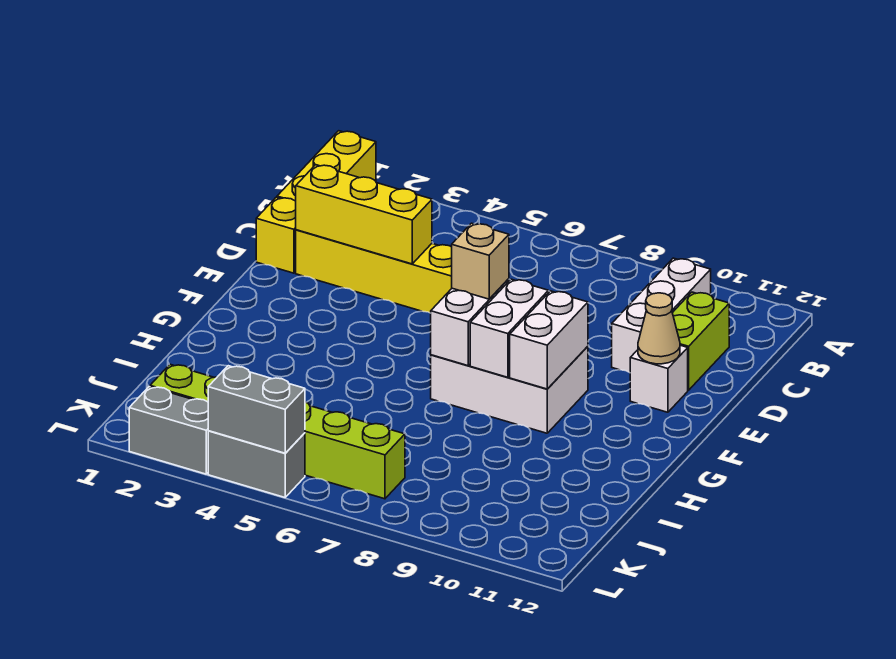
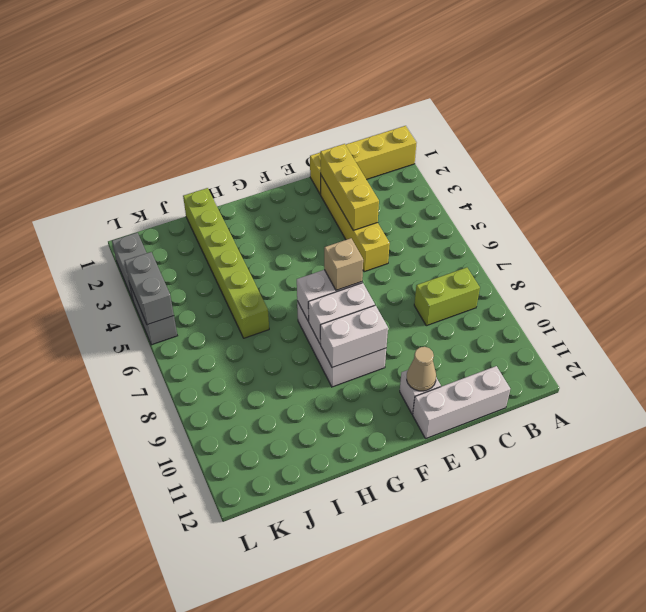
white 1x3 brick [612,258,711,373] -> white 1x3 brick moved to [413,366,510,438]
lime 1x2 brick [673,292,729,390] -> lime 1x2 brick moved to [414,267,480,326]
lime 1x6 brick [150,364,405,499] -> lime 1x6 brick moved to [183,188,269,338]

